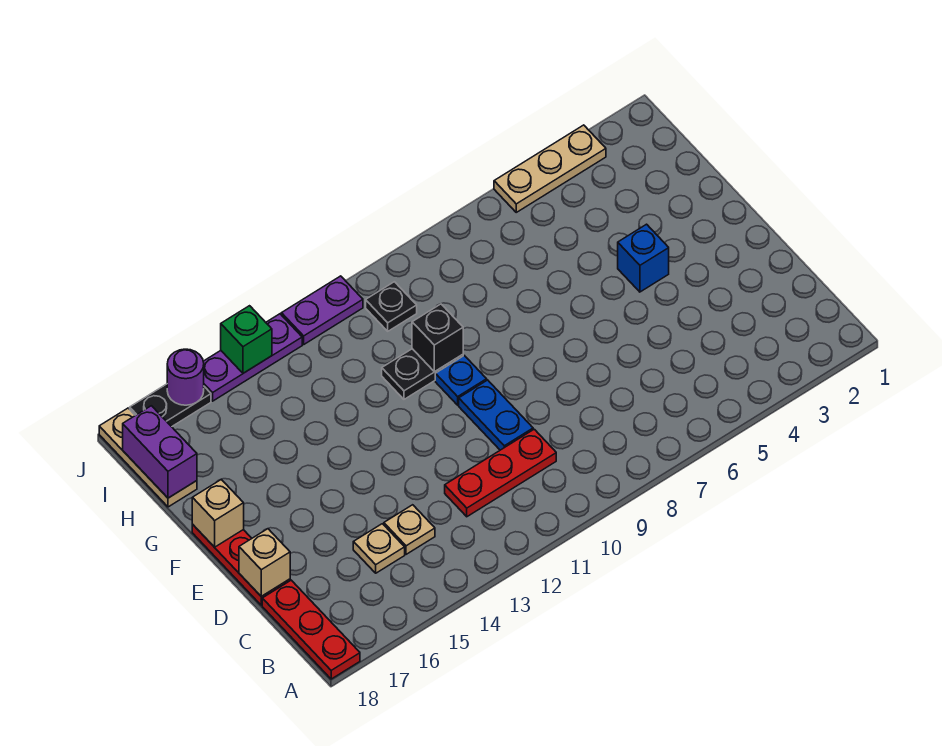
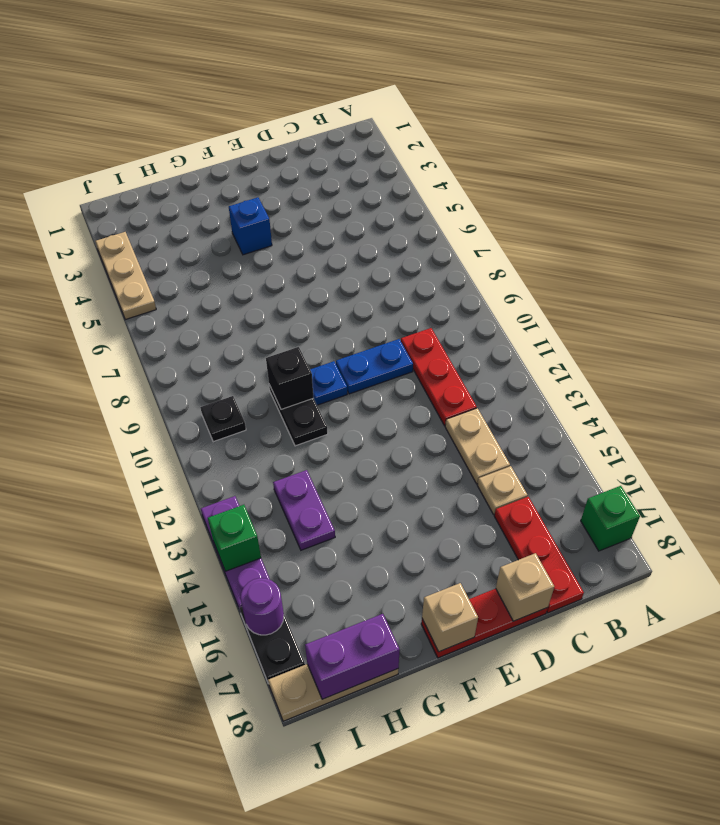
none -> green 1x1 brick [581,486,640,551]
red 1x3 plate [262,580,360,679] -> red 1x3 plate turned to [494,497,584,613]
tan 1x1 plate [384,505,435,554] -> tan 1x2 plate [445,408,510,484]
purple 1x2 plate [281,276,363,344] -> purple 1x2 plate moved to [273,470,335,550]

